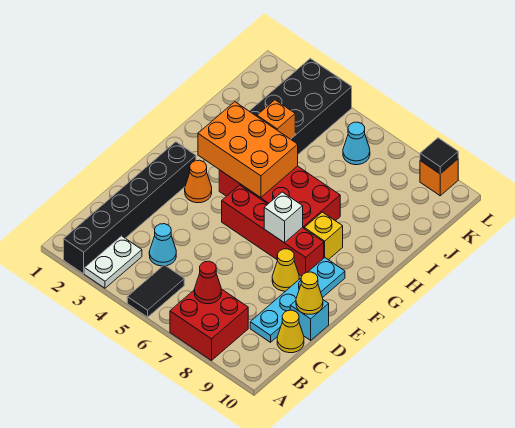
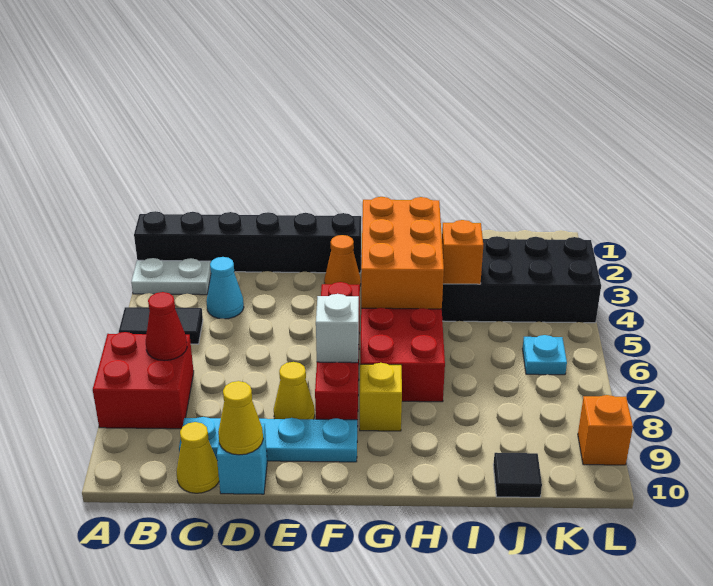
cyan 1x1 cone [343,122,370,165] -> cyan 1x1 plate [523,335,567,375]
black 1x1 tile [420,138,458,174] -> black 1x1 tile moved to [493,453,542,497]

